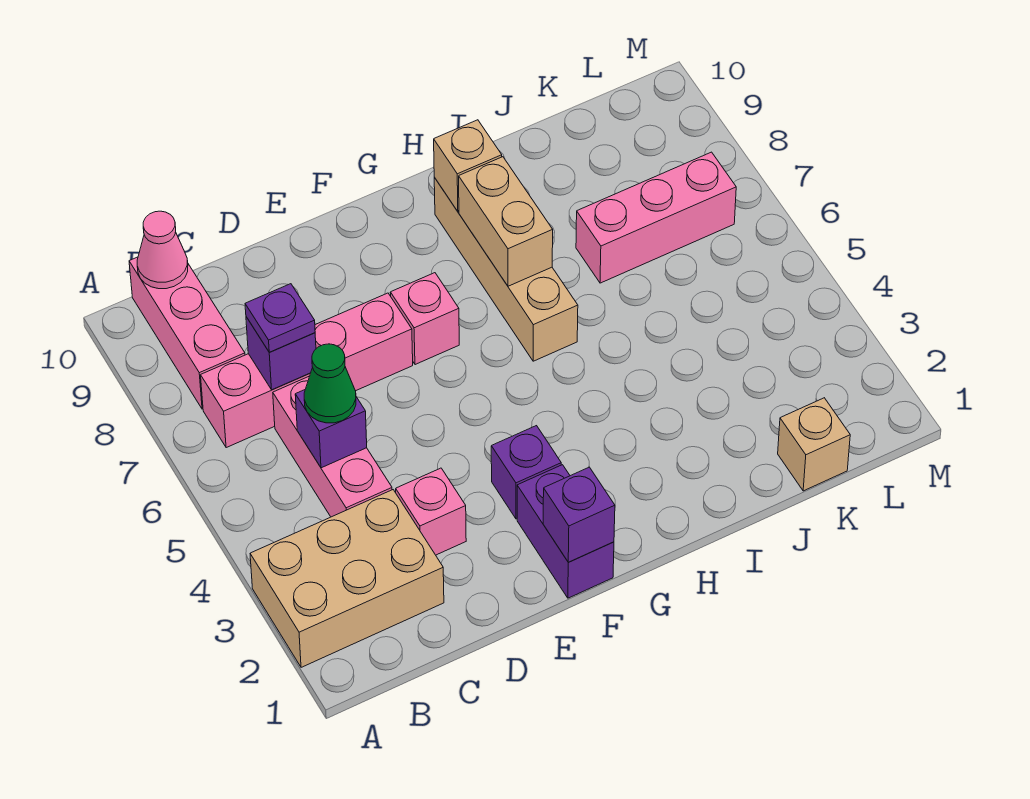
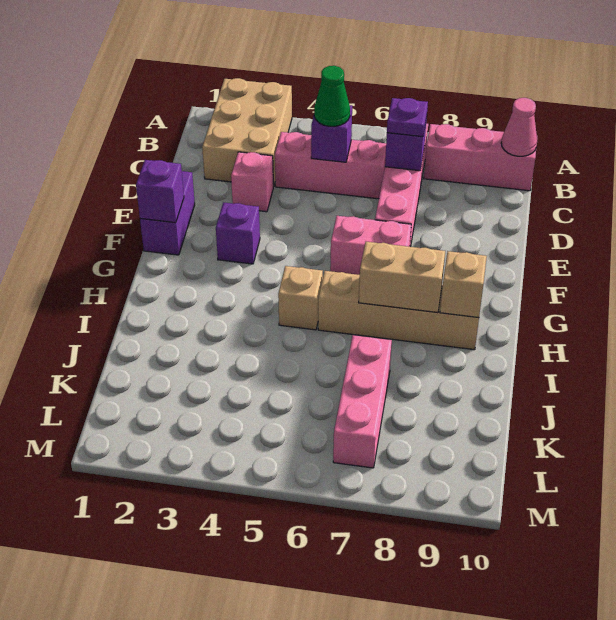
purple 1x2 brick [517,465,614,598] -> purple 1x2 brick turned to [140,171,195,255]
pink 1x1 brick [390,273,459,365] -> pink 1x2 brick [330,216,411,275]
tan 1x1 brick [778,398,850,491] -> tan 1x1 brick moved to [278,266,323,330]

